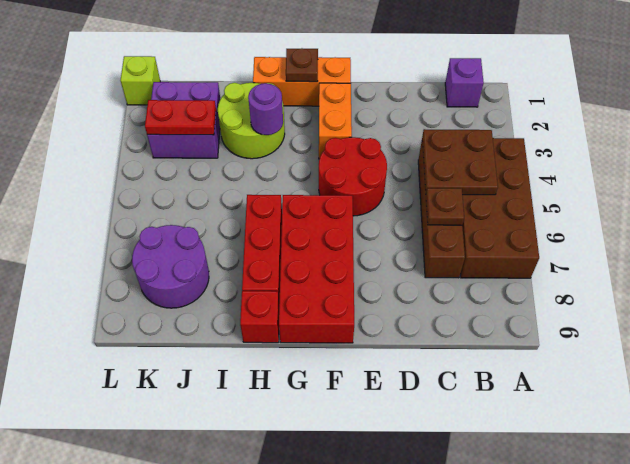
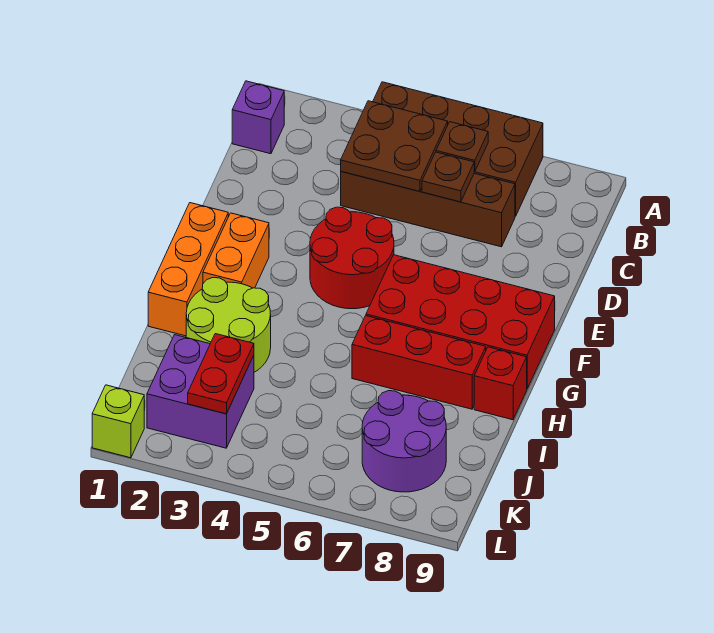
orange 1x2 brick [319,83,352,159] -> orange 1x2 brick turned to [203,213,269,288]
brown 1x1 plate [286,48,318,82] -> brown 1x1 plate moved to [436,122,488,172]
purple 1x1 round brick [248,83,283,135] -> none

